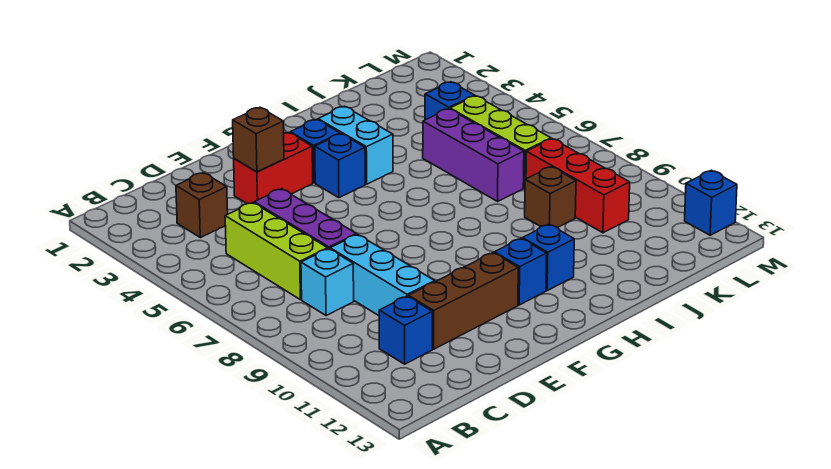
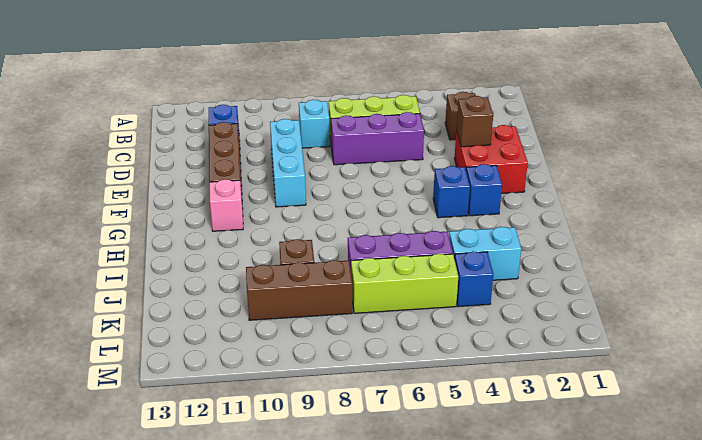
cyan 1x3 brick [330,234,435,316] -> cyan 1x3 brick turned to [270,119,306,207]
red 1x2 brick [234,133,313,204] -> red 2x2 brick [455,125,528,193]
blue 1x1 brick [494,238,547,305] -> pink 1x1 brick [209,179,243,231]
cyan 1x2 brick [318,106,393,184] -> cyan 1x2 brick moved to [449,227,521,280]
blue 1x1 brick [522,224,574,290] -> none
red 1x3 brick [526,139,630,233] -> brown 1x3 brick [246,260,353,320]
blue 1x1 brick [685,170,737,235] -> none

